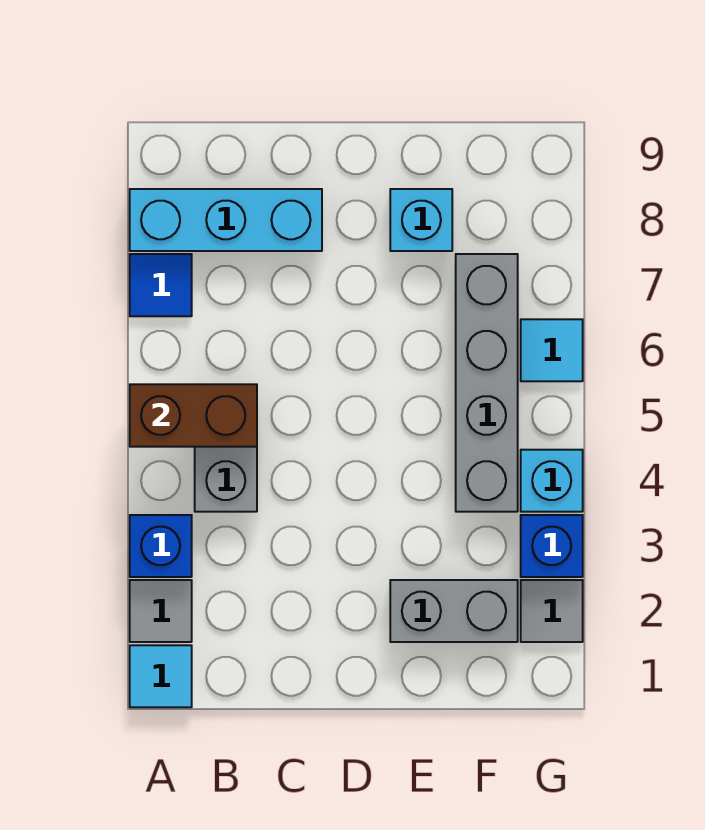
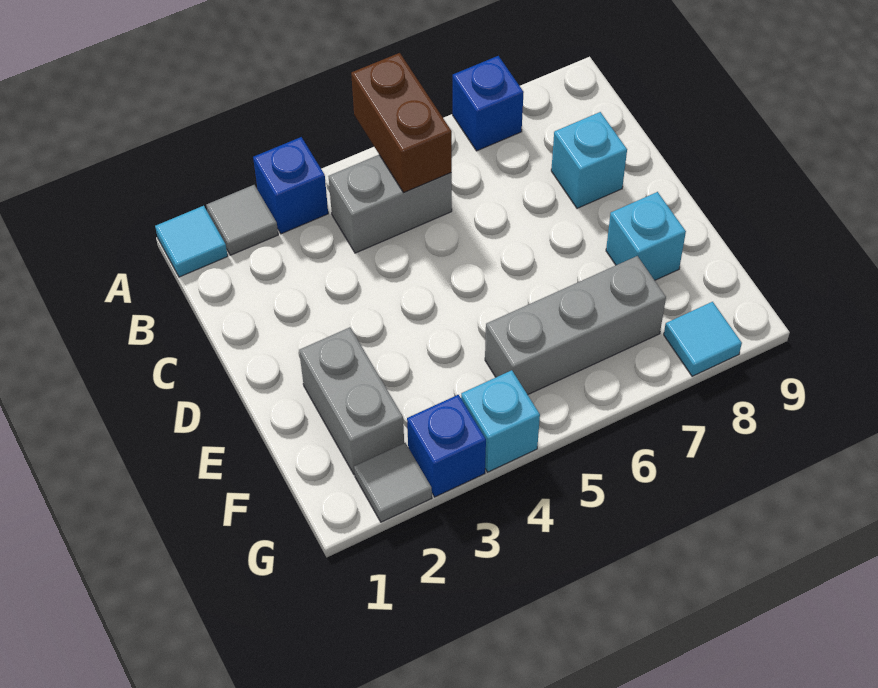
blue 1x1 tile [130,254,192,316] -> blue 1x1 brick [453,56,524,151]
cyan 1x3 brick [130,189,322,251] -> cyan 1x1 brick [551,112,627,208]
grey 1x4 brick [456,254,518,512] -> grey 1x3 brick [485,256,666,395]
cyan 1x1 tile [521,319,583,381] -> cyan 1x1 tile moved to [664,302,742,376]

